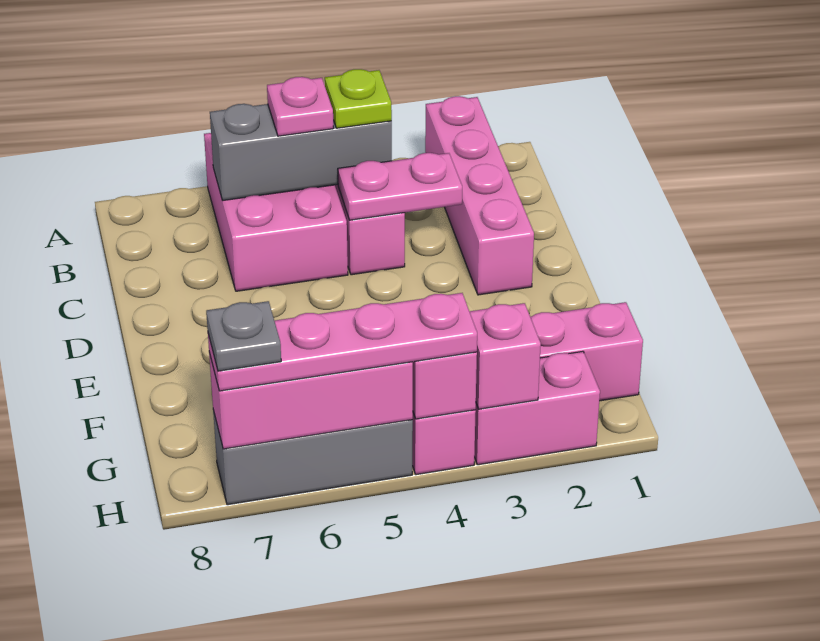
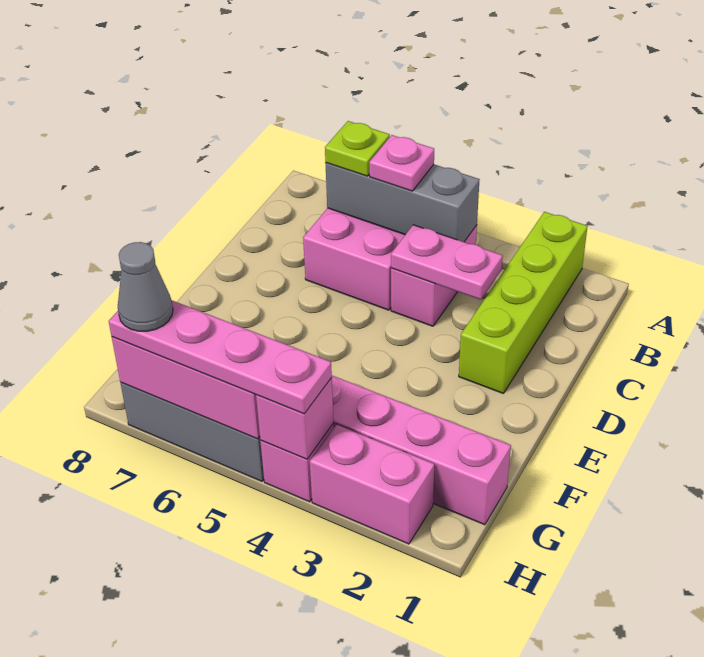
pink 1x4 brick [425,96,534,295] -> lime 1x4 brick [459,212,588,394]
lime 1x1 plate [325,69,392,128] -> lime 1x1 plate moved to [325,121,390,176]
pink 1x1 brick [470,303,541,409] -> none
grey 1x1 plate [206,301,281,371] -> grey 1x1 cone [118,242,173,331]

